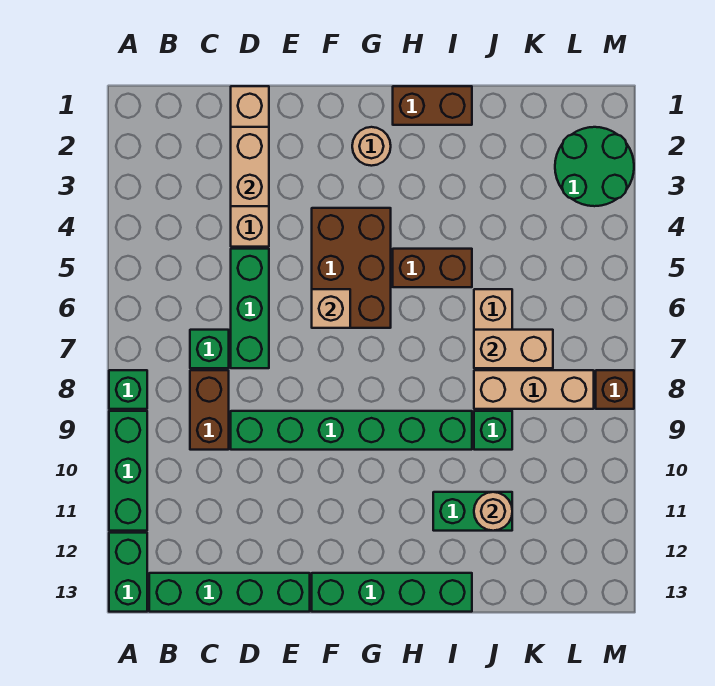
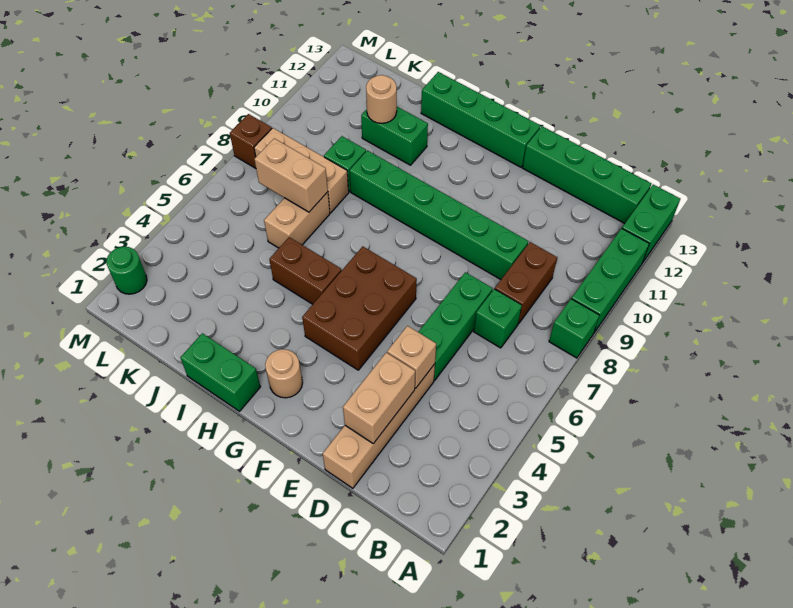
tan 1x1 brick [312,289,350,328] -> tan 1x1 brick moved to [387,326,436,388]
brown 1x2 brick [393,86,472,125] -> green 1x2 brick [180,333,261,411]
green 2x2 round brick [555,127,634,206] -> green 1x1 round brick [106,247,147,294]

